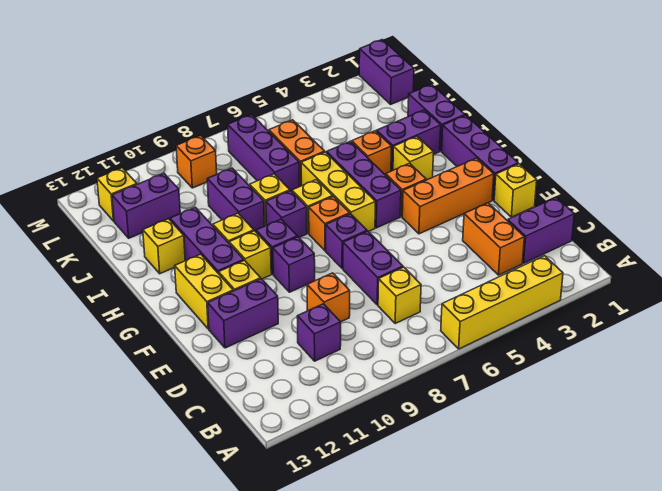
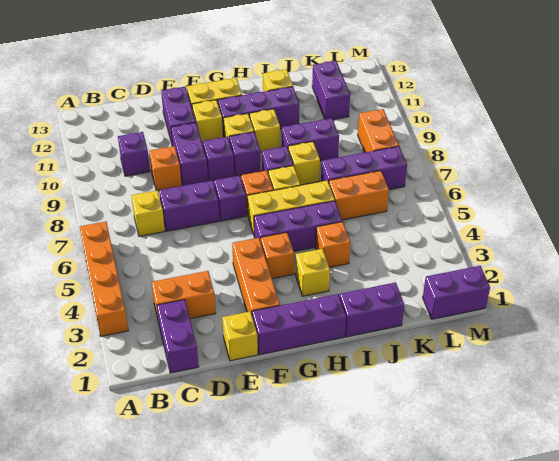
yellow 1x4 brick [441,256,563,349] -> orange 1x4 brick [80,222,128,336]
purple 1x2 brick [377,110,441,171] -> purple 1x2 brick moved to [171,123,208,186]
orange 1x1 brick [176,135,217,188] -> orange 1x2 brick [358,109,399,153]
yellow 1x1 brick [97,168,137,221] -> none

